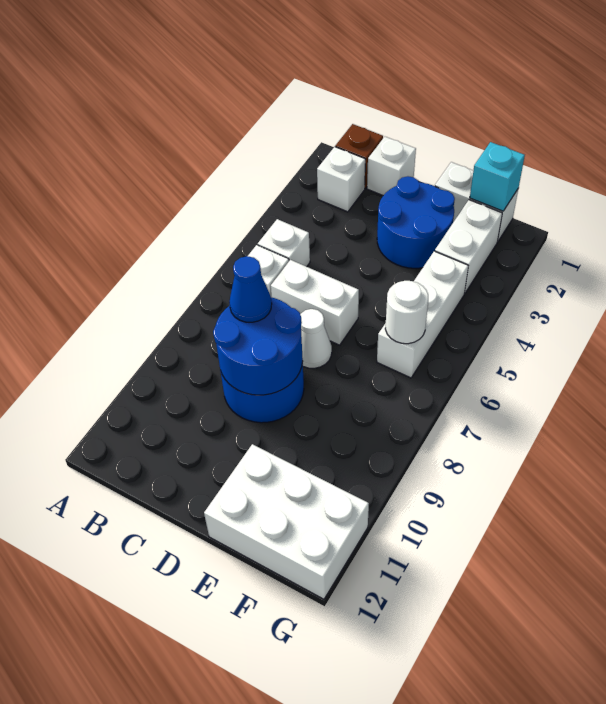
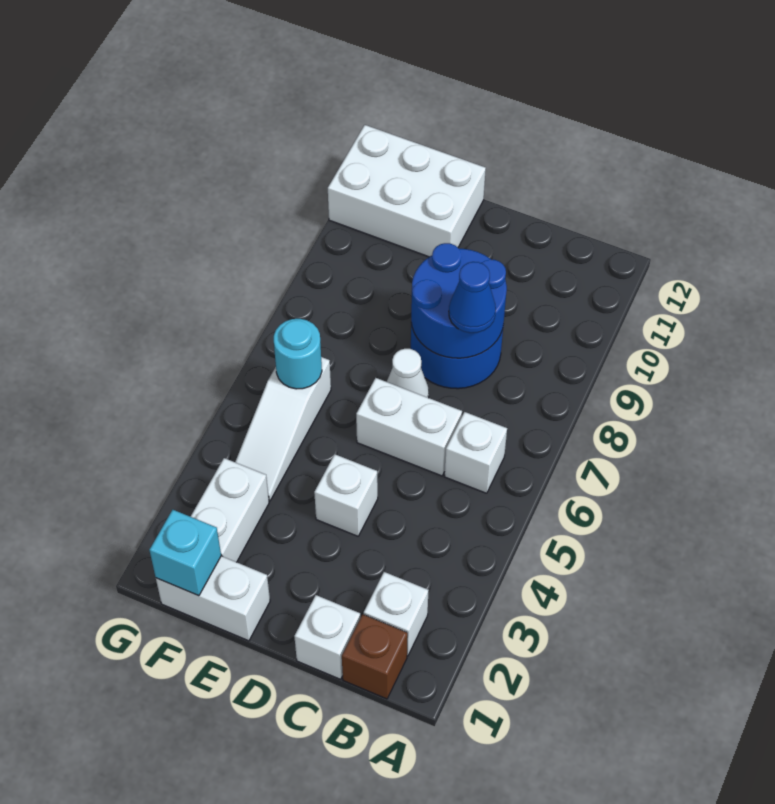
white 1x1 brick [258,219,310,267] -> white 1x1 brick moved to [314,454,378,536]
blue 2x2 round brick [377,176,455,268] -> none
white 1x3 brick [377,251,468,378] -> white 1x3 slope [235,357,331,501]
white 1x1 round brick [385,281,428,344] -> cyan 1x1 round brick [274,319,322,389]

